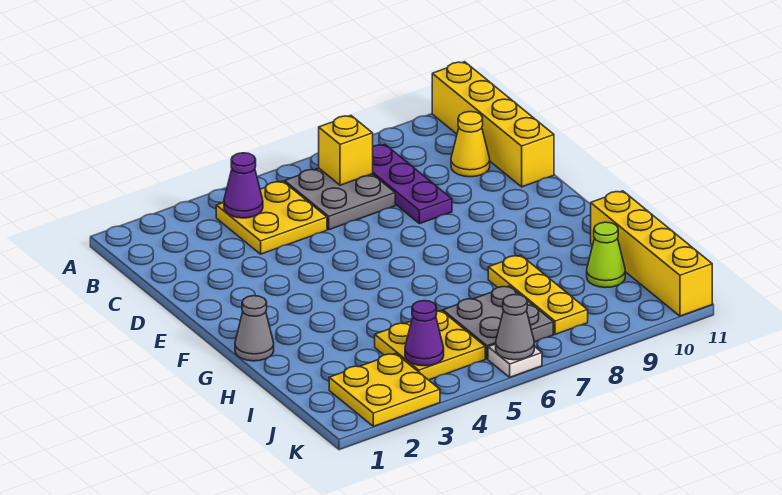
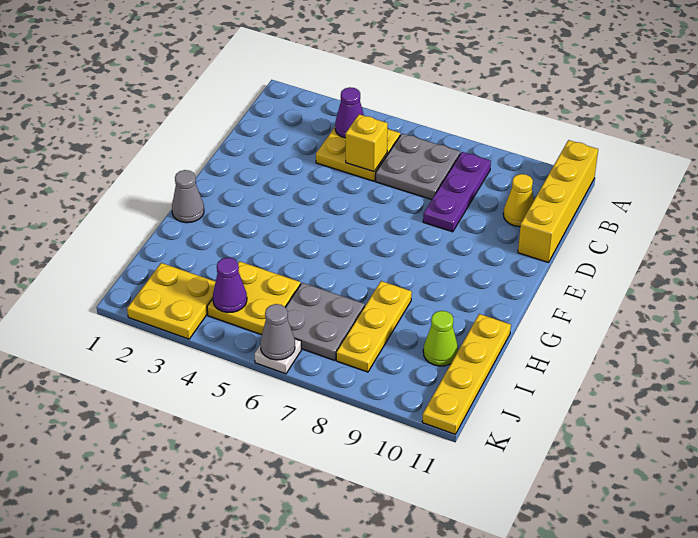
yellow 1x1 brick [319,116,373,185] -> yellow 1x1 brick moved to [346,114,388,172]
yellow 1x4 brick [591,191,712,316] -> yellow 1x4 plate [422,314,511,434]

